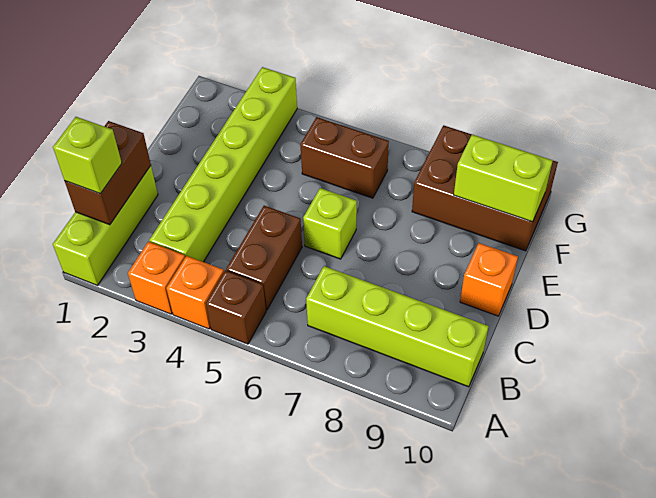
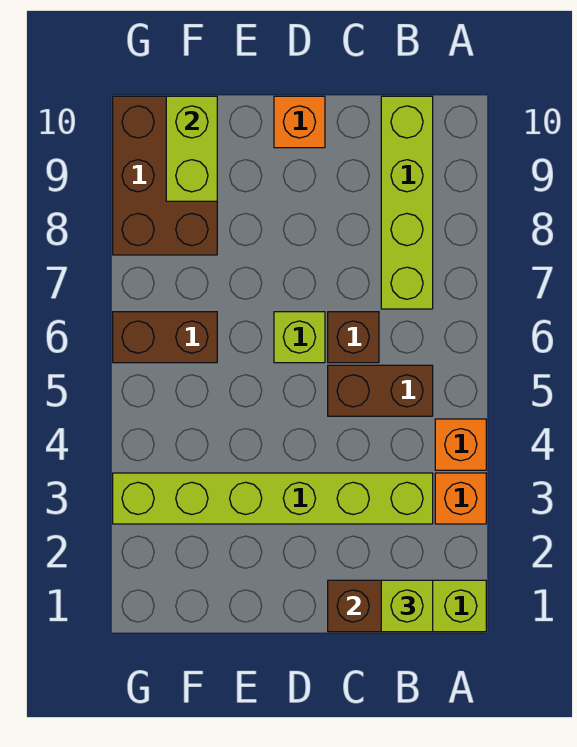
brown 1x1 brick [206,270,266,344] -> brown 1x1 brick moved to [328,312,379,363]
brown 1x2 brick [300,117,389,198] -> brown 1x2 brick turned to [113,312,217,363]

